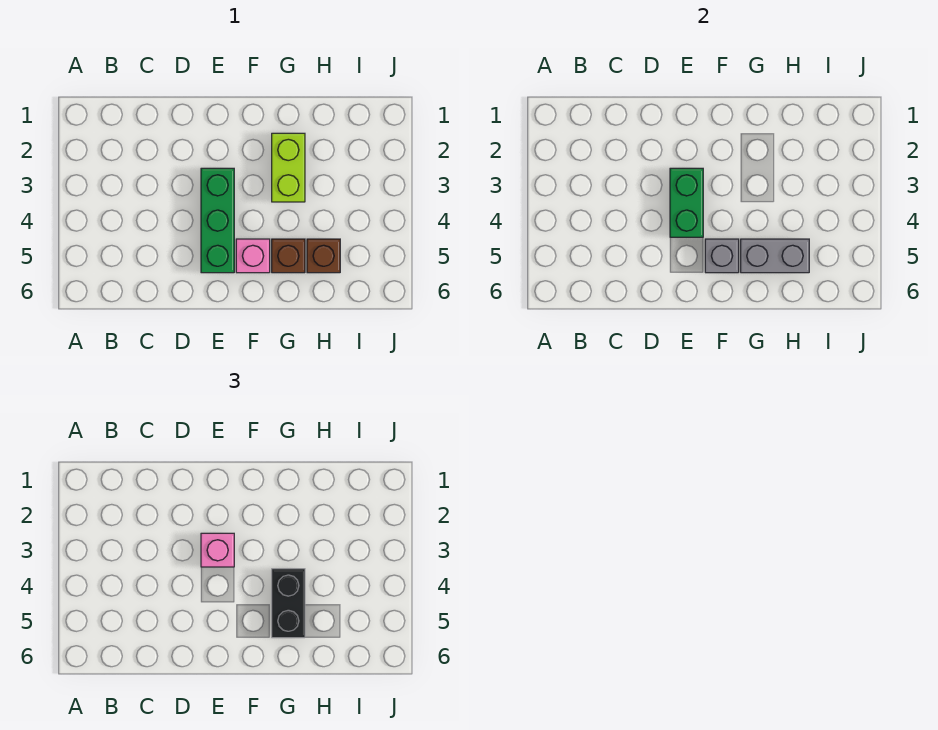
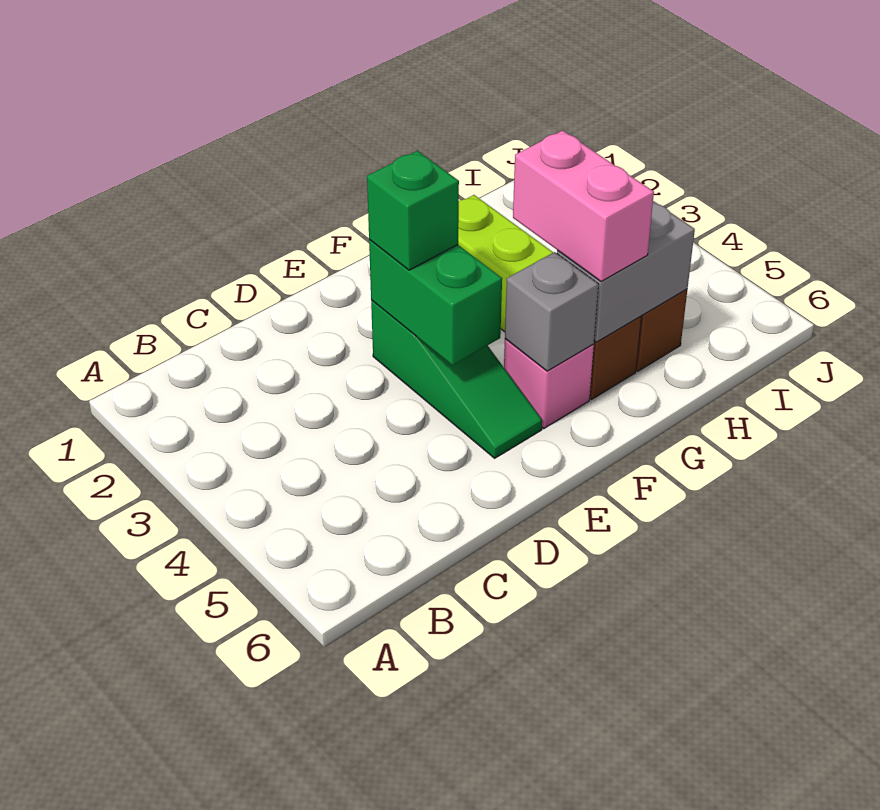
green 1x3 brick [201,168,234,273] -> green 1x3 slope [371,300,542,458]
pink 1x1 brick [201,533,234,567] -> green 1x1 brick [367,151,459,270]
black 1x2 brick [272,569,305,638] -> pink 1x2 brick [513,130,654,281]

